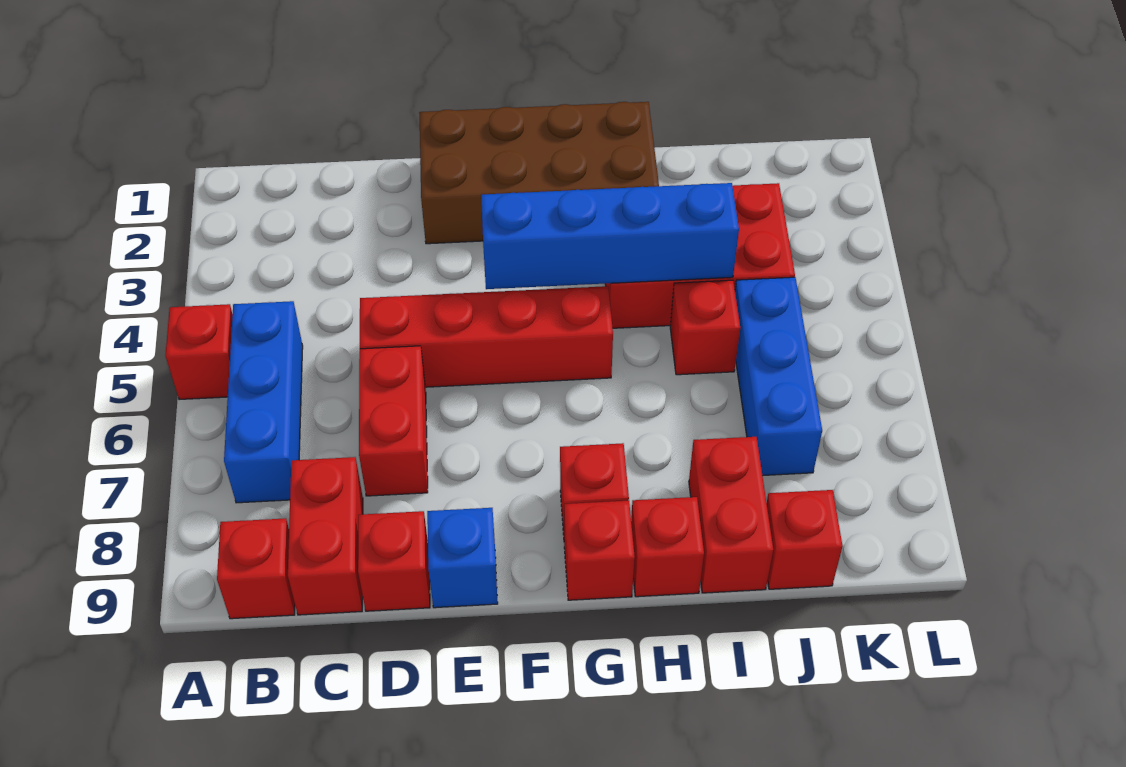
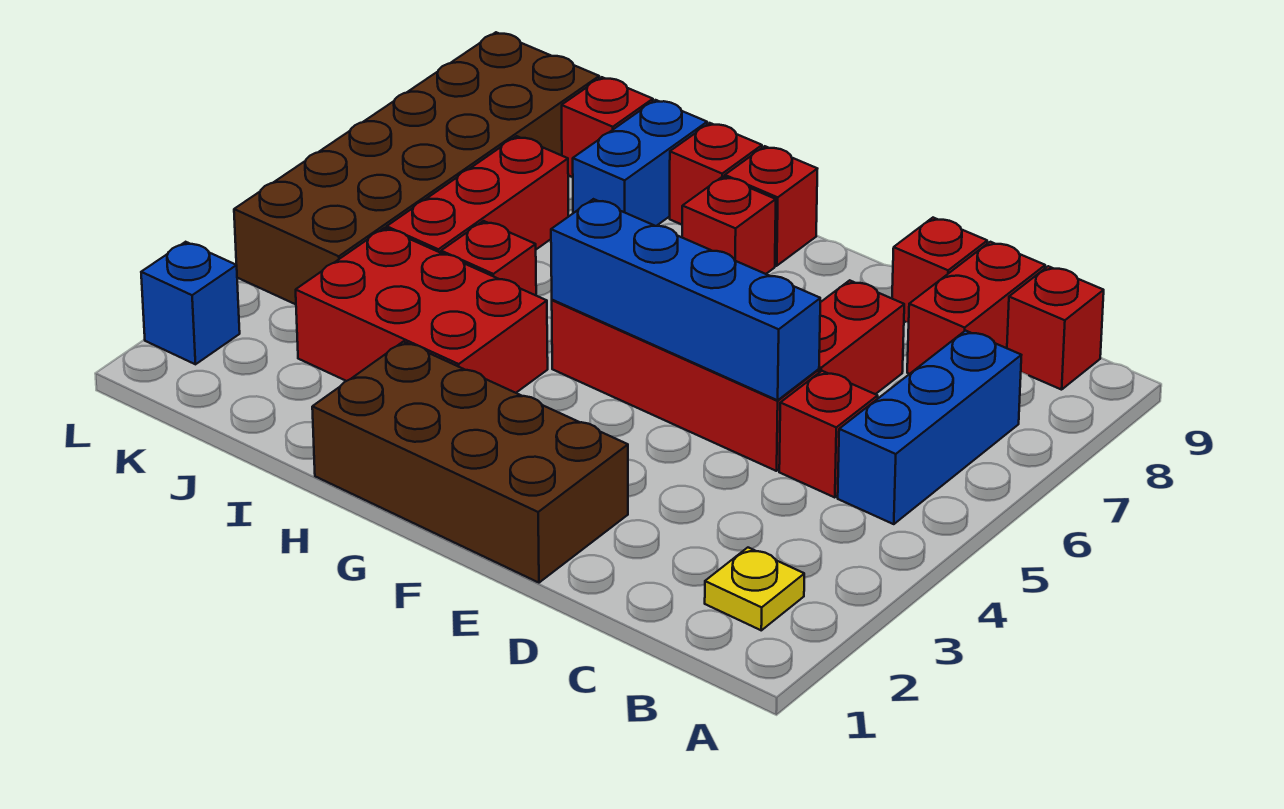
red 1x1 brick [165,304,233,400] -> red 1x1 brick moved to [779,371,878,498]
none -> yellow 1x1 plate [705,548,804,630]
blue 1x1 brick [427,508,498,608] -> blue 1x1 brick moved to [141,242,240,364]
blue 1x4 brick [481,183,739,289] -> blue 1x4 brick moved to [551,199,820,400]
red 1x2 brick [689,437,773,593] -> blue 1x2 brick [573,100,707,226]
blue 1x3 brick [735,277,822,476] -> red 1x3 brick [387,136,569,253]
none -> brown 2x6 brick [234,32,599,304]

